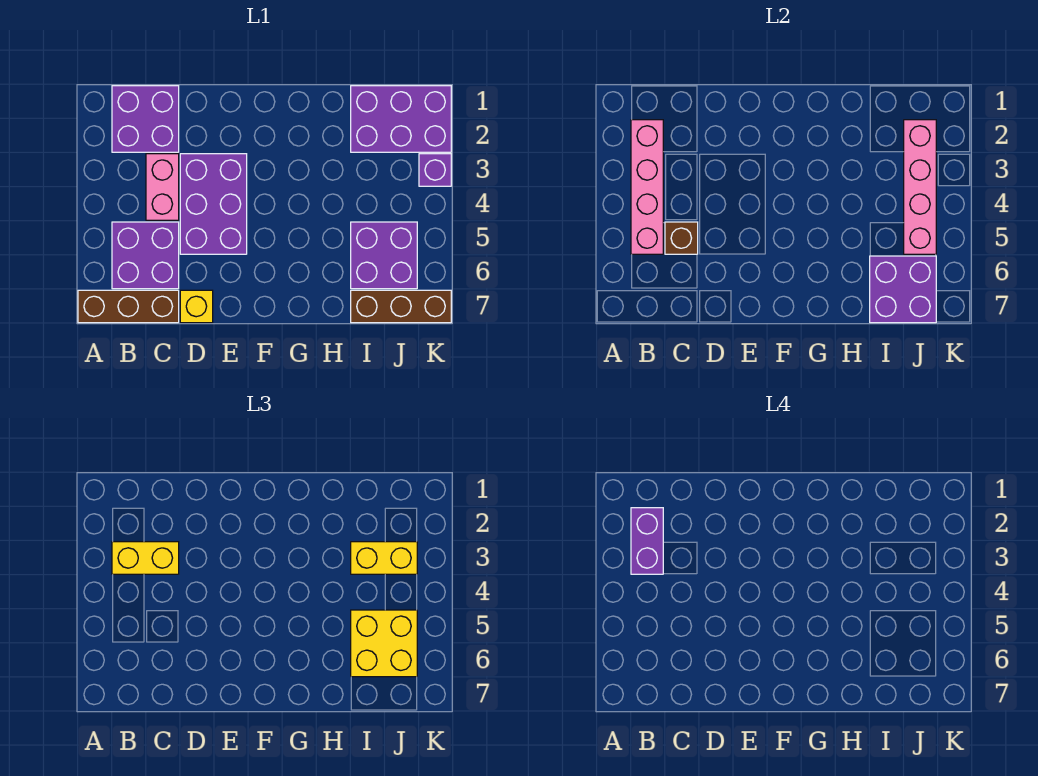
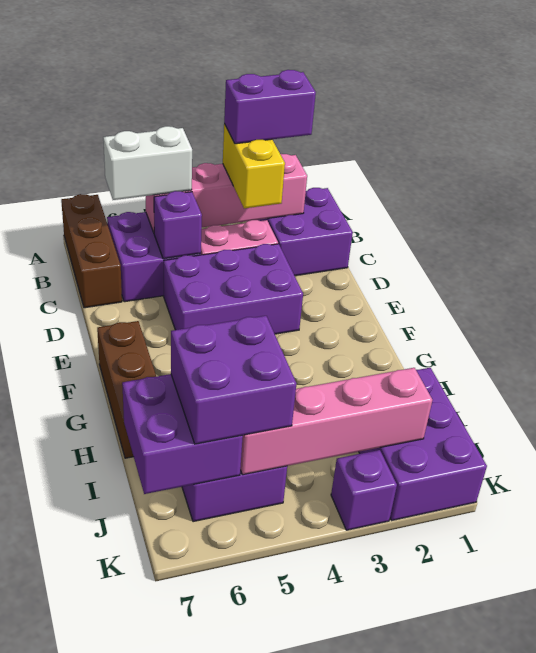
none -> white 1x2 brick [103,126,192,200]
brown 1x1 brick [665,222,698,254] -> purple 1x1 brick [154,191,202,259]
yellow 1x1 brick [180,290,213,323] -> none
yellow 1x2 brick [351,542,417,574] -> none
yellow 2x2 brick [351,610,417,677] -> purple 2x2 brick [171,316,297,444]
brown 1x3 brick [351,290,451,323] -> brown 1x3 brick moved to [97,321,156,458]

